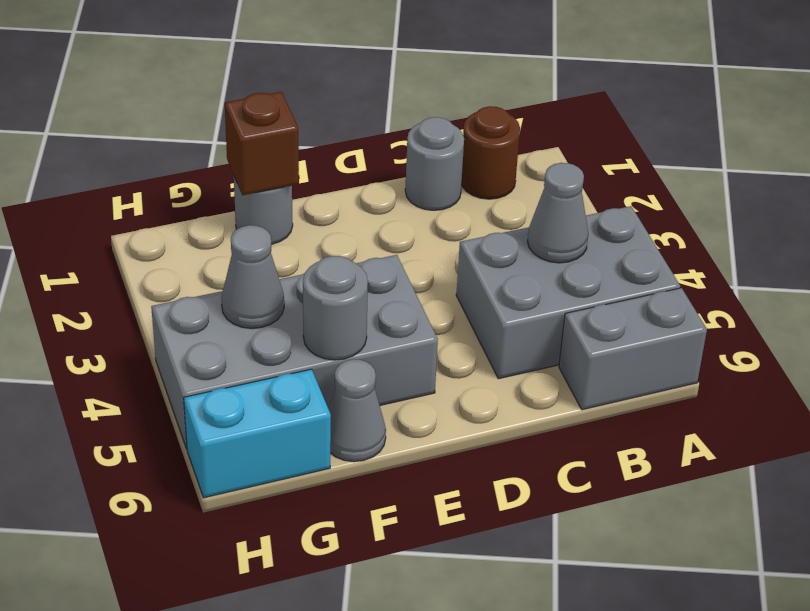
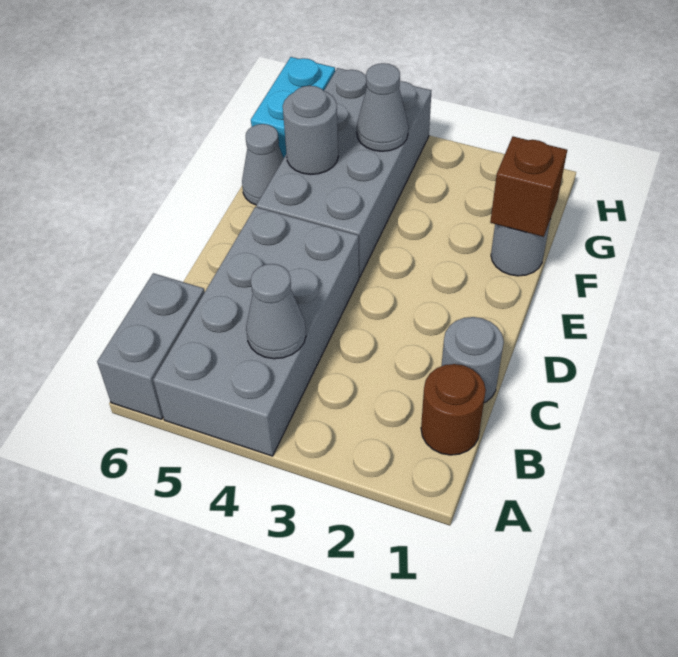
grey 2x3 brick [456,206,680,379] -> grey 2x4 brick [153,207,359,456]

